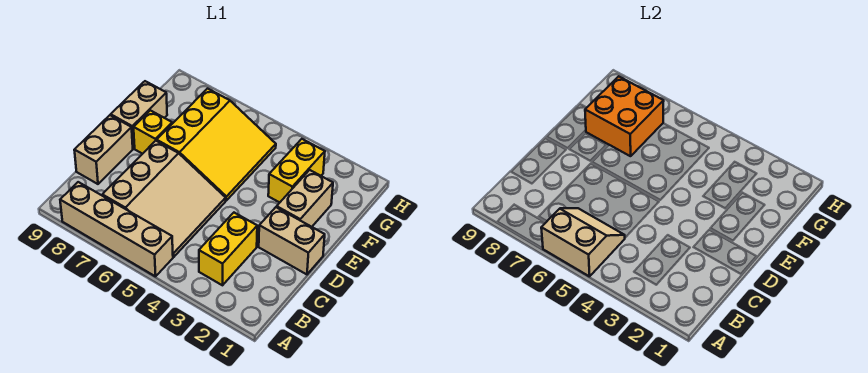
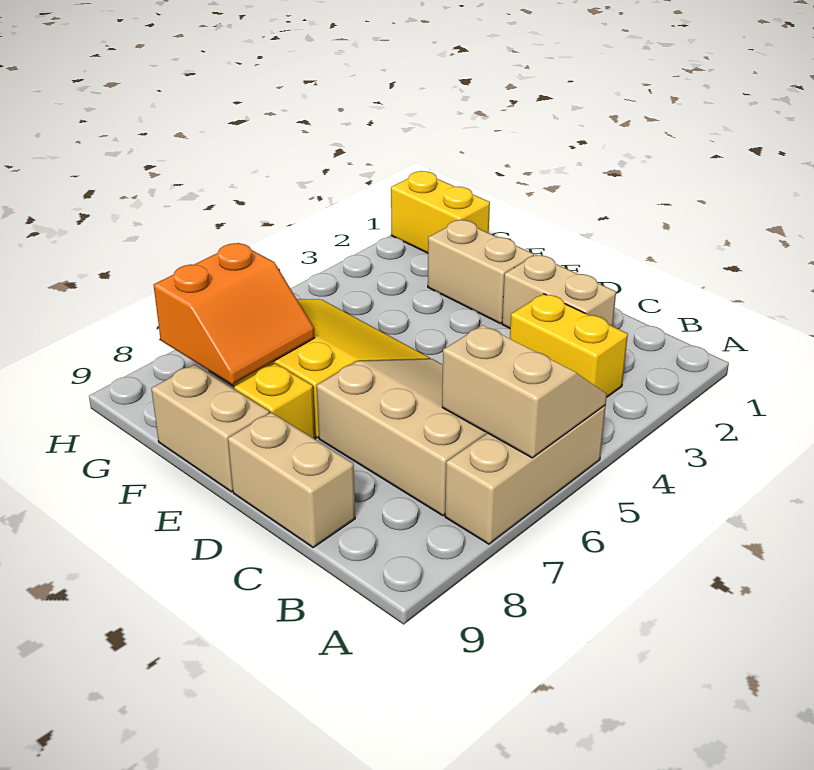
tan 1x4 brick [60,182,173,276] -> tan 1x3 brick [445,405,606,544]
tan 2x2 slope [541,208,625,276] -> tan 2x2 slope turned to [442,325,607,458]
tan 1x2 brick [259,207,325,274] -> tan 1x2 brick turned to [502,255,616,328]
yellow 1x2 brick [268,139,325,203] -> yellow 1x2 brick moved to [391,171,490,253]
orange 2x2 brick [585,76,664,156] -> orange 2x2 slope [154,243,315,385]

